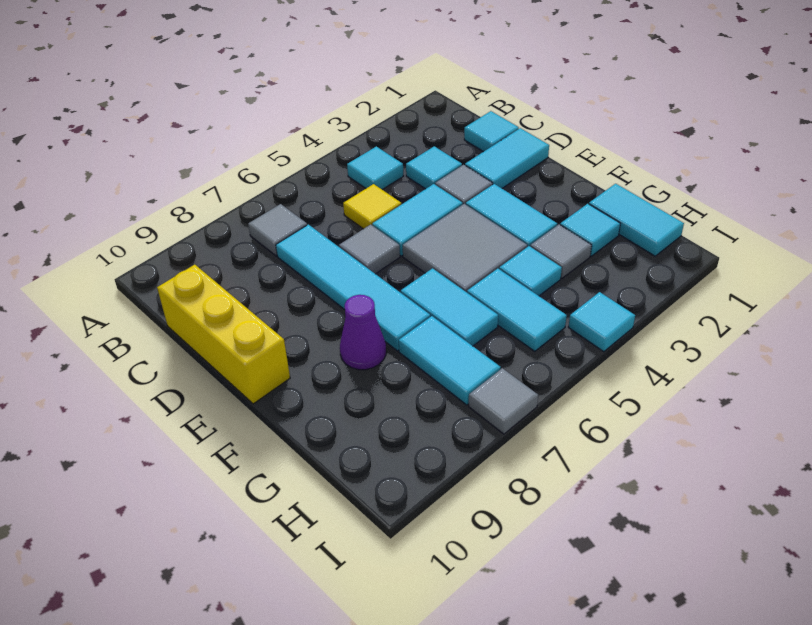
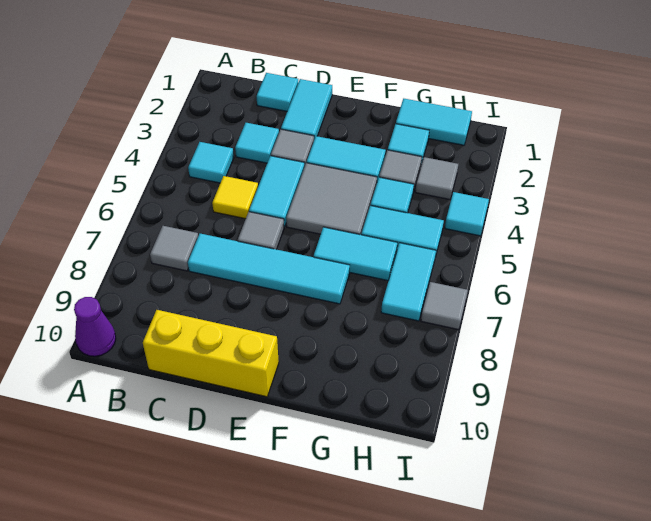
purple 1x1 cone [340,295,386,370] -> purple 1x1 cone moved to [74,297,116,356]
cyan 1x2 tile [399,316,501,405] -> cyan 1x2 tile turned to [381,243,436,321]
none -> grey 1x1 tile [415,157,458,199]

